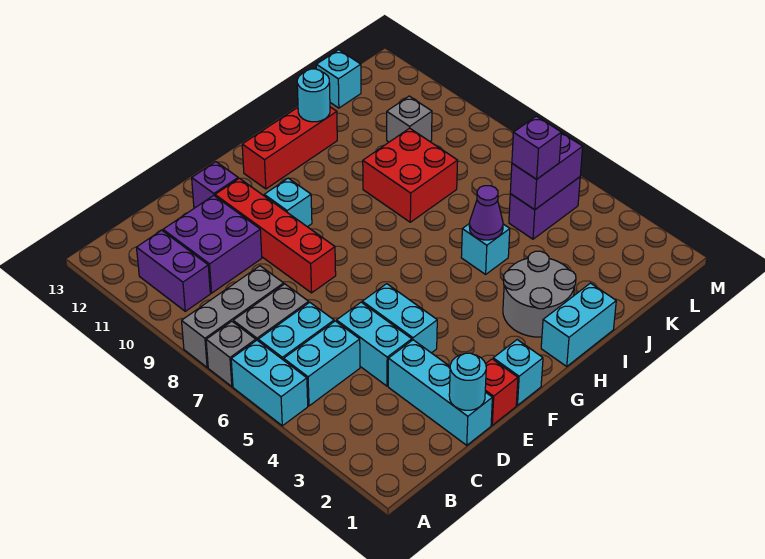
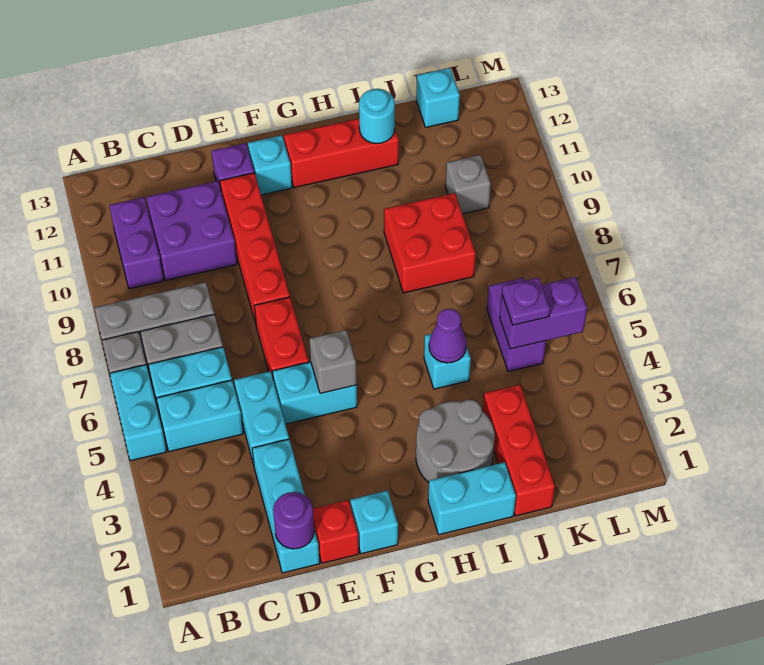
cyan 1x1 round brick [449,353,486,410] -> purple 1x1 round brick [273,492,314,549]
cyan 1x2 brick [362,284,437,353] -> cyan 1x2 brick turned to [273,362,357,424]
none -> red 1x2 brick [254,297,309,378]
none -> grey 1x1 brick [310,330,357,393]
cyan 1x1 brick [264,178,312,227] -> cyan 1x1 brick moved to [248,135,292,195]
none -> red 1x3 brick [483,385,555,516]
purple 1x2 brick [509,177,580,239] -> purple 1x2 brick turned to [487,278,546,372]
purple 1x1 brick [512,116,561,179] -> purple 1x1 plate [502,277,550,325]

